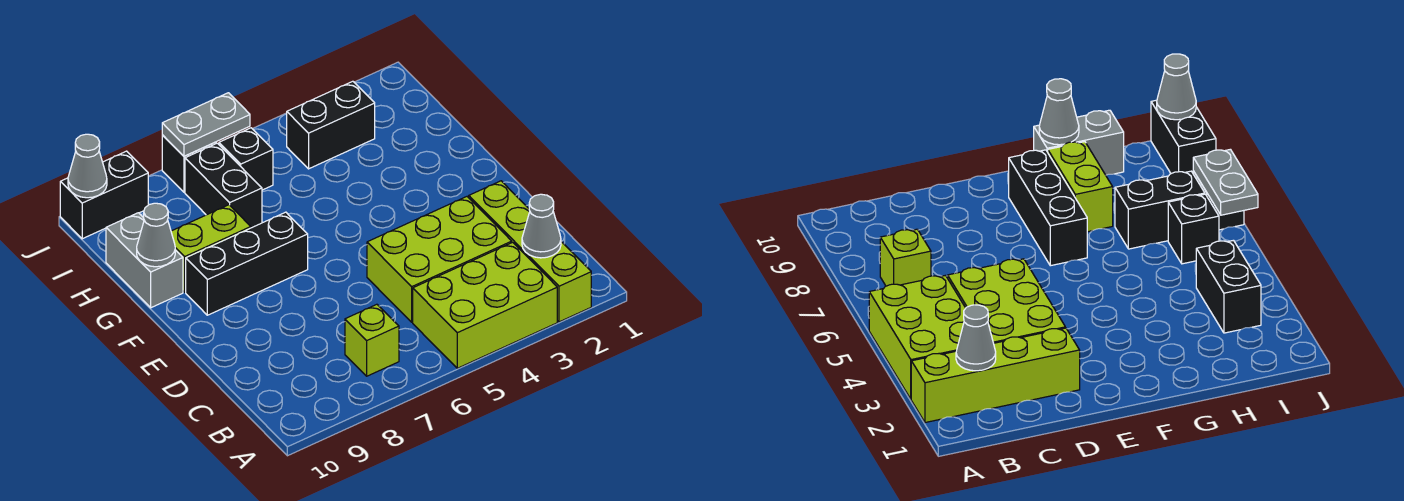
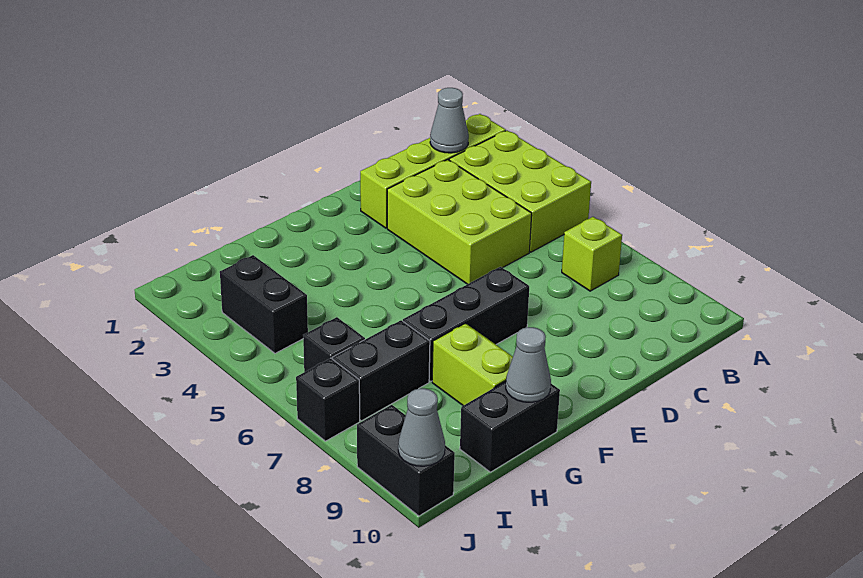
black 1x3 brick [186,212,308,315] -> black 1x3 brick turned to [403,267,529,381]
grey 1x2 brick [106,213,183,308] -> black 1x2 brick [460,381,560,472]
grey 1x2 plate [162,93,250,156] -> none

